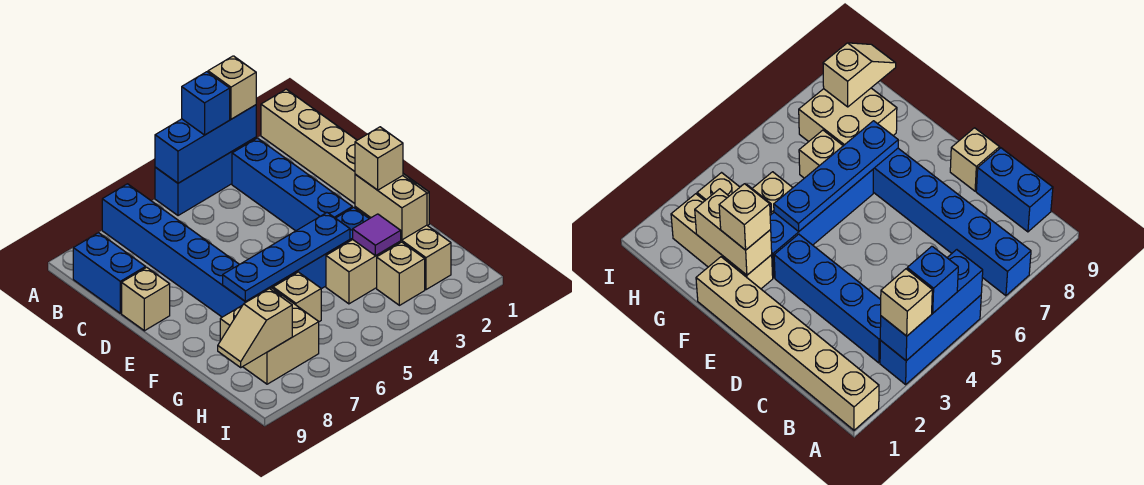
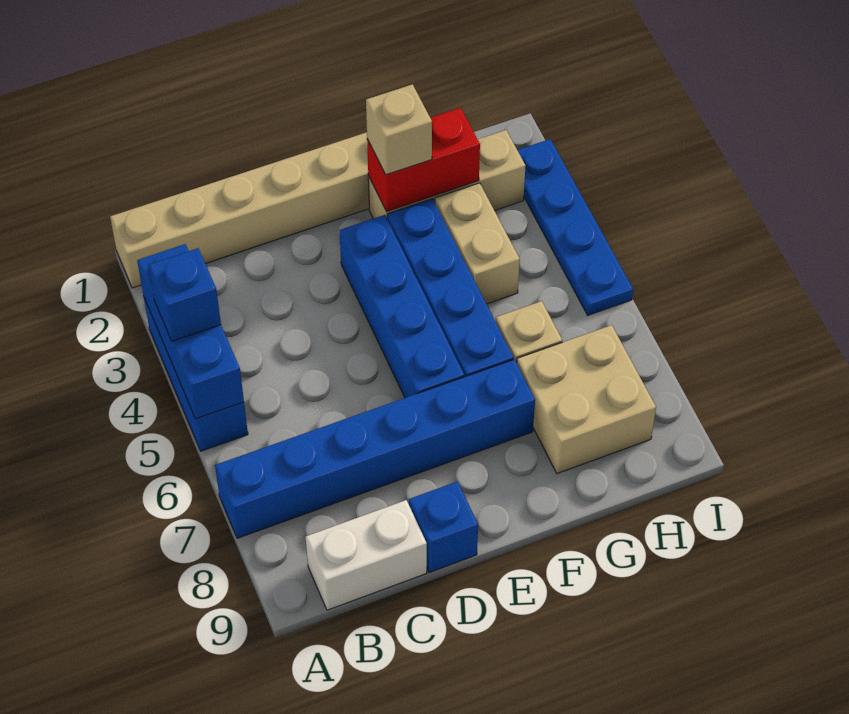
tan 1x1 brick [208,56,256,119] -> none
blue 1x4 brick [232,138,352,231] -> blue 1x4 brick turned to [339,215,464,398]
blue 1x2 brick [73,233,146,313] -> white 1x2 brick [306,500,427,610]
tan 1x1 brick [122,267,170,331] -> blue 1x1 brick [409,481,478,572]
tan 1x2 brick [355,174,427,240] -> red 1x2 brick [367,108,480,212]
blue 1x4 plate [223,213,350,302] -> blue 1x4 plate moved to [517,139,633,315]
purple 1x1 tile [353,214,401,256] -> none
tan 1x1 brick [377,242,425,305] -> none
tan 1x2 slope [218,289,292,367] -> none

